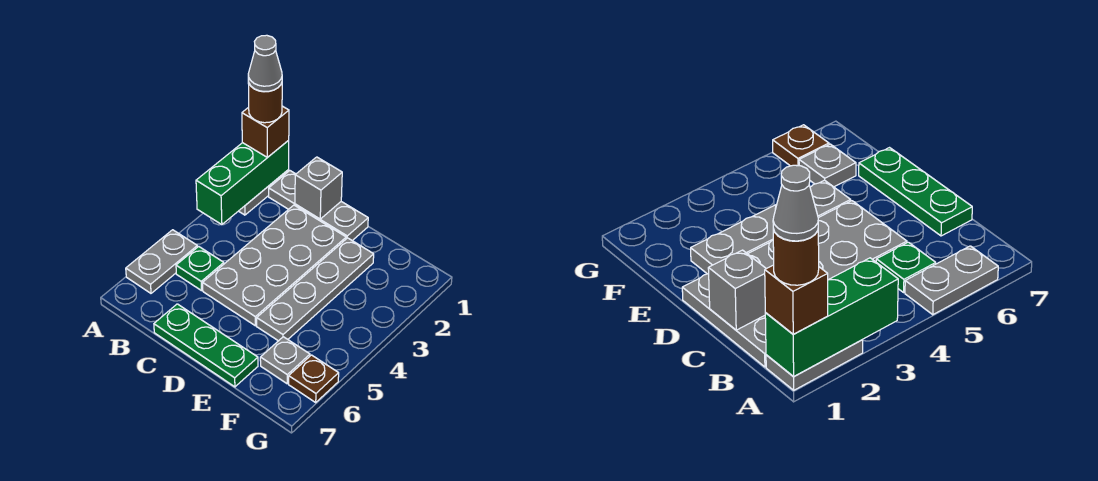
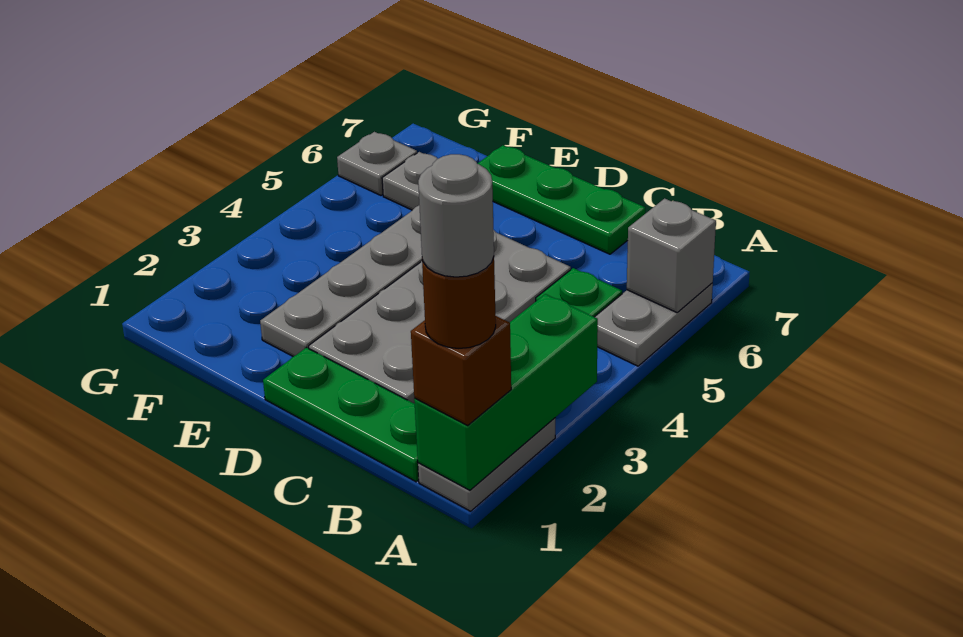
grey 1x1 cone [248,35,282,92] -> grey 1x1 round brick [418,154,494,277]
grey 1x3 plate [269,171,368,241] -> green 1x3 plate [263,347,419,482]
grey 1x1 brick [295,157,342,219] -> grey 1x1 brick moved to [627,198,716,313]
brown 1x1 plate [289,355,339,402] -> grey 1x1 plate [337,132,417,195]

